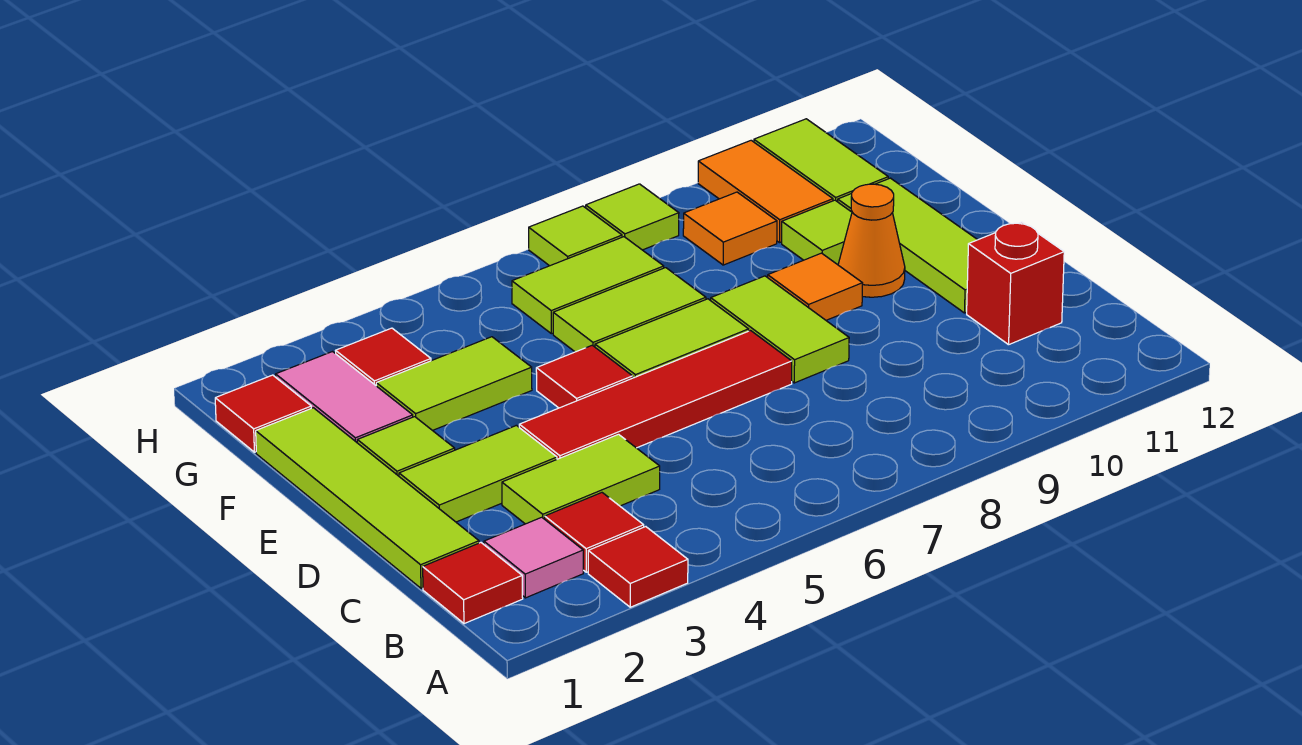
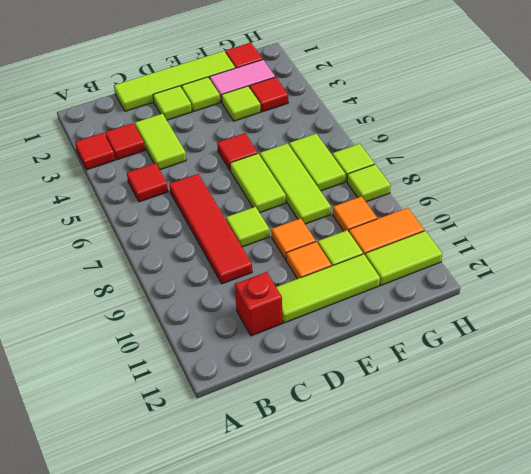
red 1x1 tile [423,543,523,624] -> red 1x1 tile moved to [127,163,168,202]
pink 1x1 tile [484,517,583,598] -> none
lime 1x2 tile [399,425,557,522] -> lime 1x1 tile [153,86,192,120]
red 1x4 tile [519,331,792,459] -> red 1x4 tile moved to [169,174,252,284]
lime 1x2 tile [711,276,849,383] -> lime 1x1 tile [226,207,269,247]
orange 1x1 cone [838,184,905,297] -> orange 1x1 tile [286,242,331,279]
lime 1x2 tile [376,337,532,431] -> lime 1x1 tile [221,86,260,121]
lime 1x2 tile [553,268,706,352] -> lime 1x3 tile [260,143,331,224]

